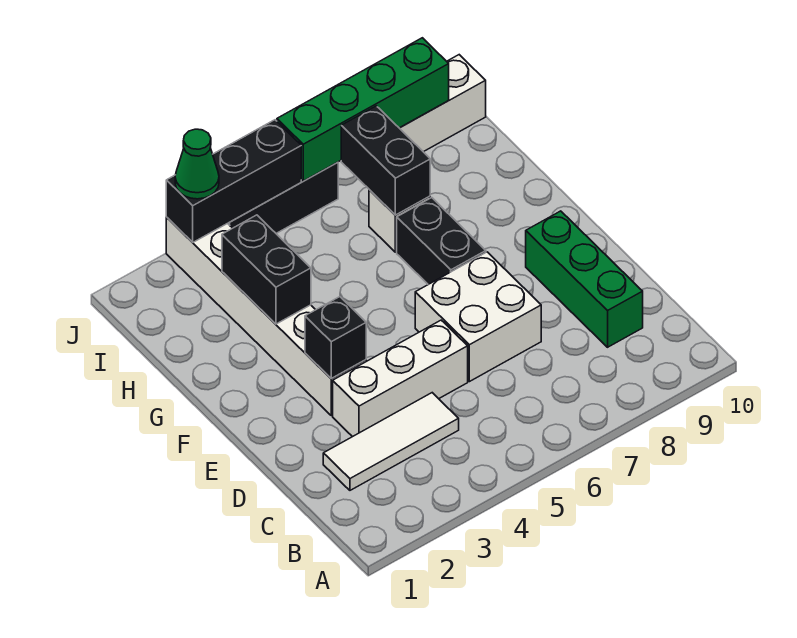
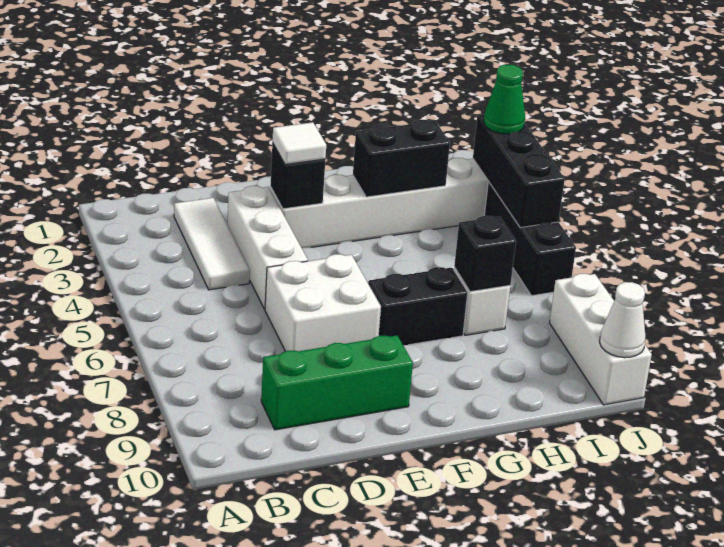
none -> white 1x1 tile [272,122,326,165]
black 1x2 brick [341,106,430,215] -> black 1x1 brick [454,216,516,292]
green 1x4 brick [277,38,449,181] -> none
none -> white 1x1 cone [600,282,646,358]

